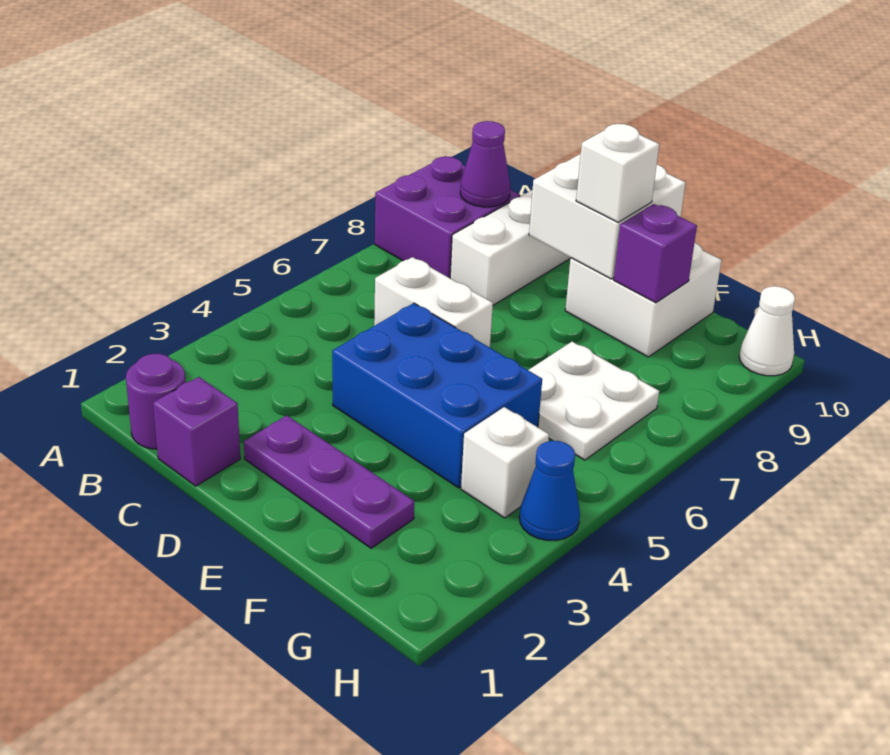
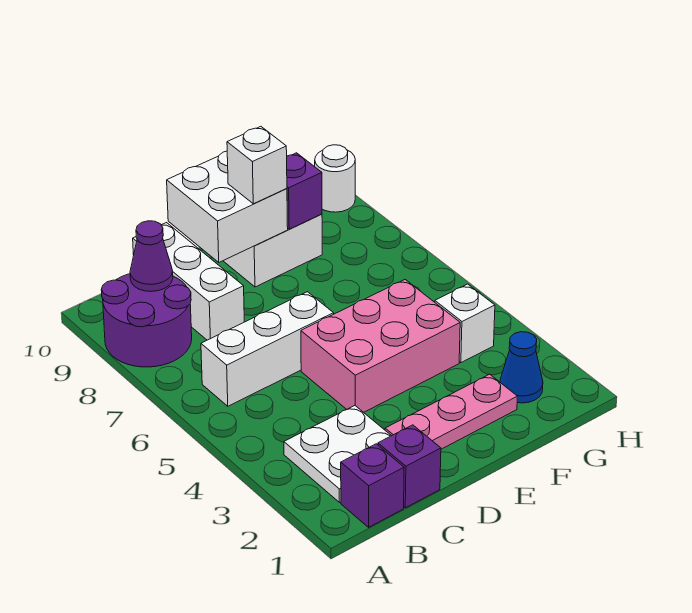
purple 2x2 brick [375,156,520,278] -> purple 2x2 round brick [101,274,192,367]
purple 1x1 round brick [126,354,186,449] -> purple 1x1 brick [341,444,404,527]
white 1x2 brick [374,257,493,348] -> white 1x3 brick [201,292,334,406]
purple 1x3 plate [244,416,414,548] -> pink 1x3 plate [385,374,517,449]
blue 2x3 brick [332,303,542,488] -> pink 2x3 brick [301,280,460,412]
white 2x2 plate [528,342,659,460] -> white 2x2 plate moved to [284,406,391,502]
blue 1x1 cone [519,441,580,540] -> blue 1x1 cone moved to [500,332,543,403]
white 1x1 cone [739,286,795,376] -> white 1x1 round brick [315,145,355,212]

